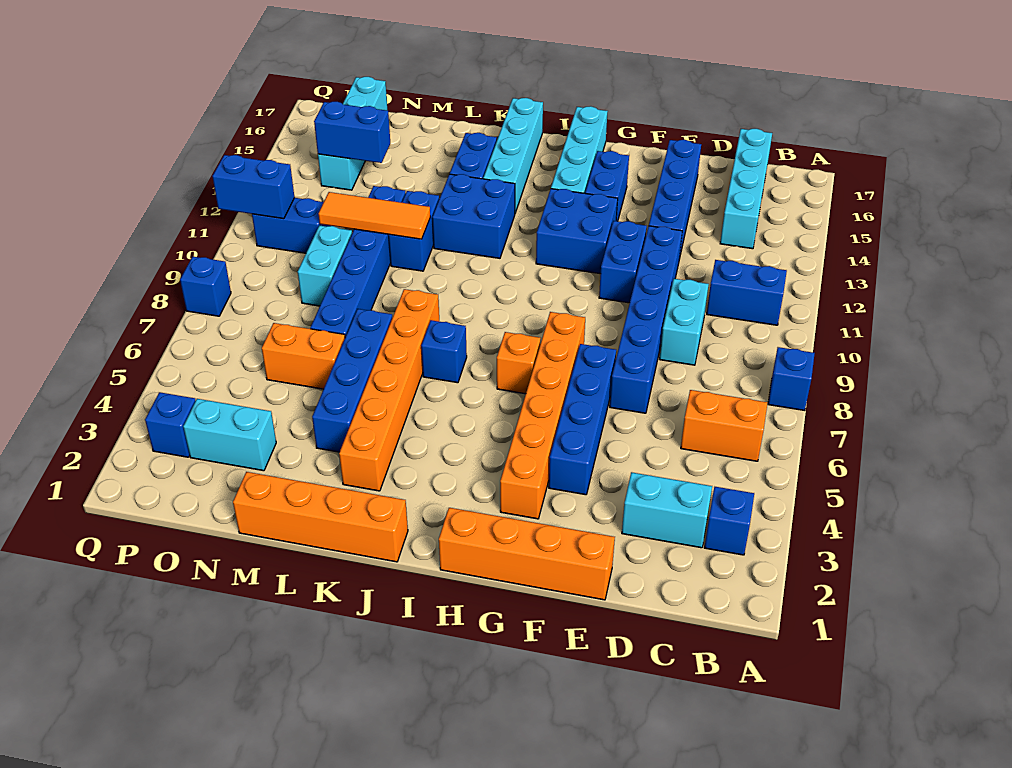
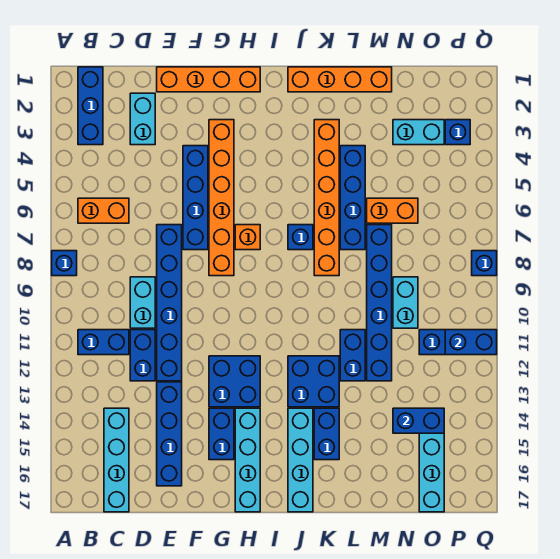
blue 1x1 brick [704,487,754,555] -> blue 1x3 brick [78,67,103,145]
cyan 1x2 brick [622,472,712,548] -> cyan 1x2 brick turned to [130,93,155,145]
blue 1x2 brick [599,221,647,303] -> blue 1x2 brick moved to [130,330,155,381]
orange 1x3 tile [319,192,430,239] -> none

